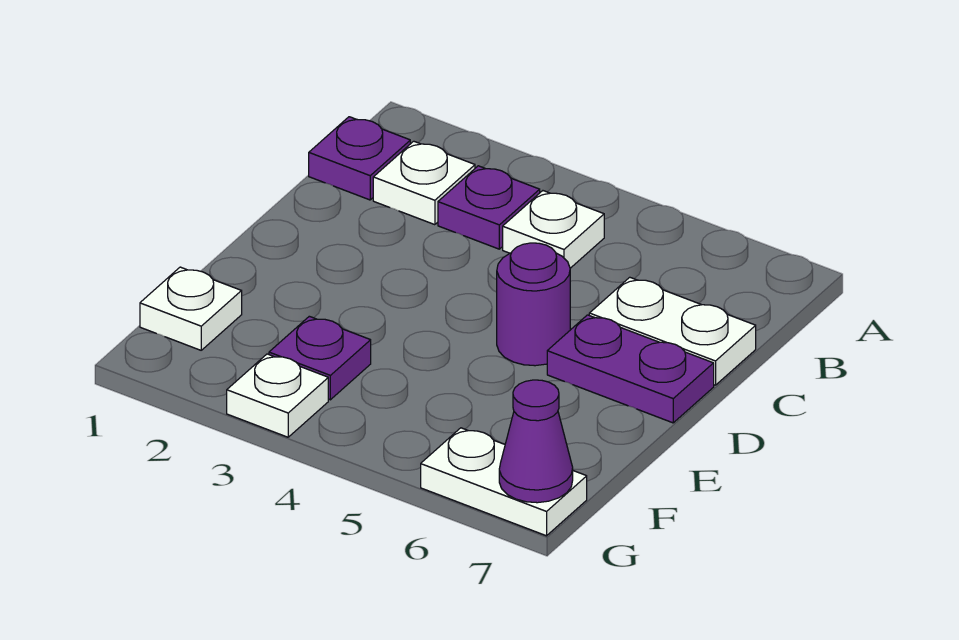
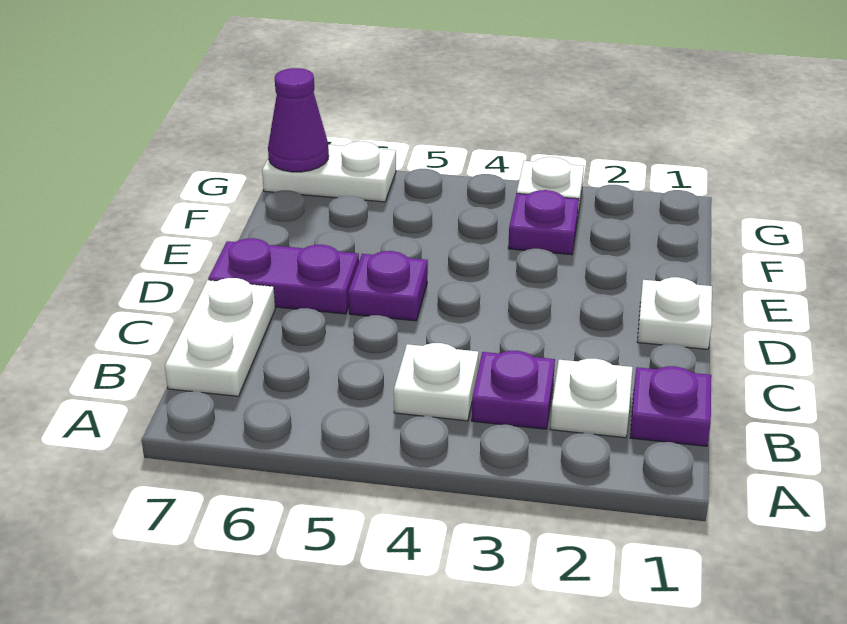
white 1x2 plate [589,277,756,385] -> white 1x2 plate turned to [165,278,275,396]
purple 1x1 round brick [497,243,570,366] -> purple 1x1 plate [348,251,428,321]
white 1x1 plate [140,267,242,350] -> white 1x1 plate moved to [637,277,712,349]

